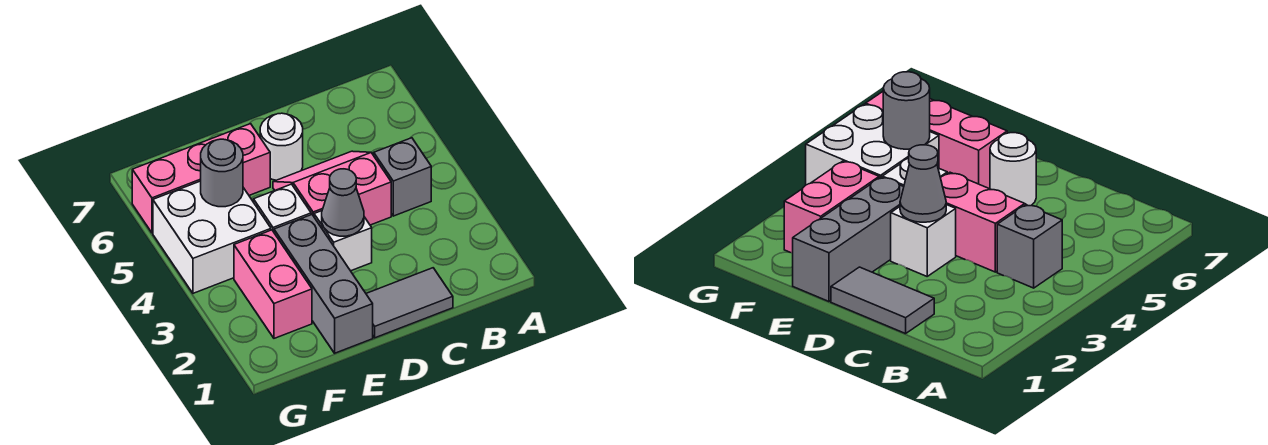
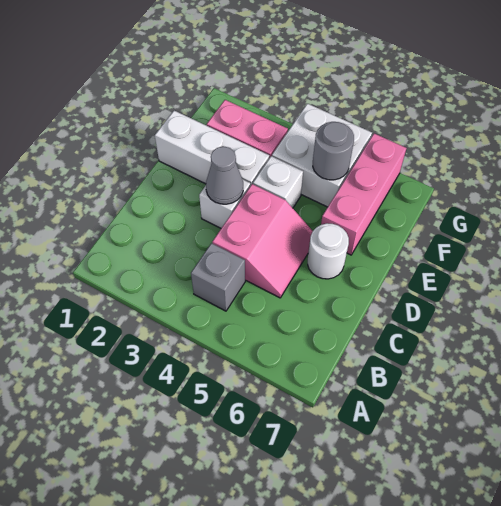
grey 1x2 tile [366,268,453,338] -> none
grey 1x3 brick [274,214,373,353] -> white 1x3 brick [155,111,270,186]

